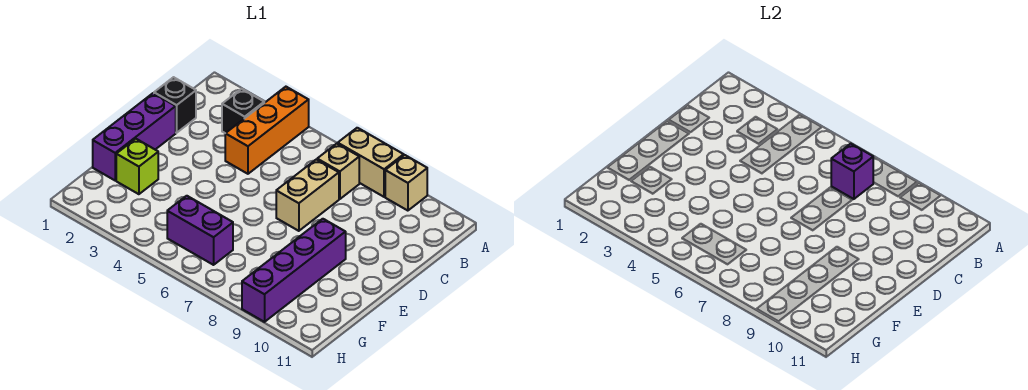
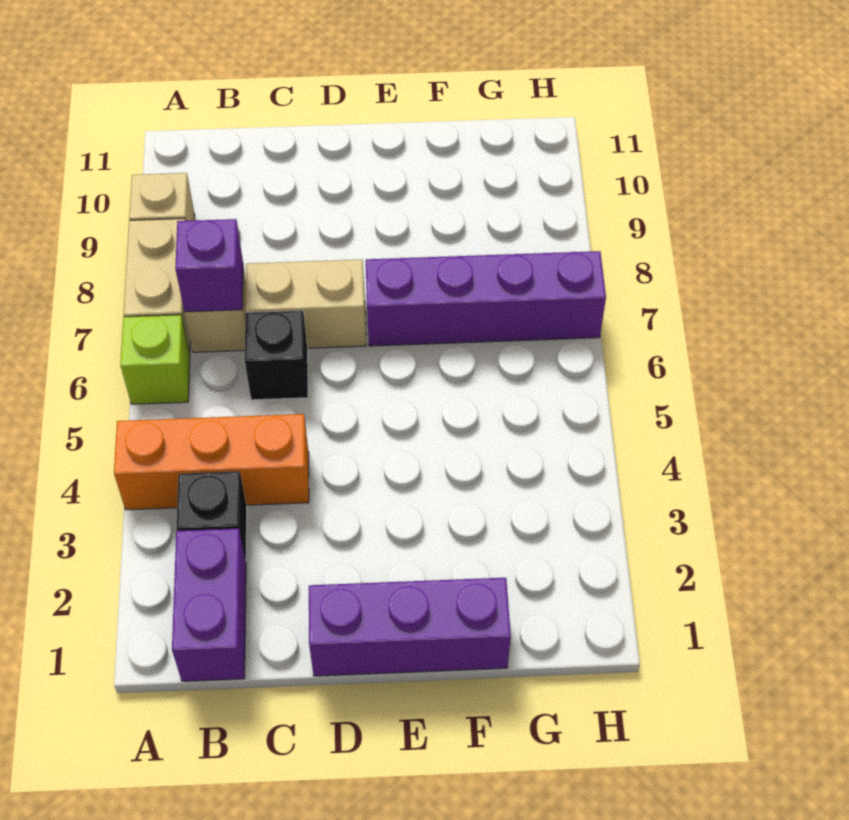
black 1x1 brick [154,77,196,133] -> black 1x1 brick moved to [245,310,308,400]
purple 1x4 brick [242,219,346,322] -> purple 1x4 brick moved to [366,251,606,346]
lime 1x1 brick [116,139,158,194] -> lime 1x1 brick moved to [120,315,190,404]
purple 1x2 brick [167,196,233,265] -> purple 1x2 brick moved to [172,529,246,681]

